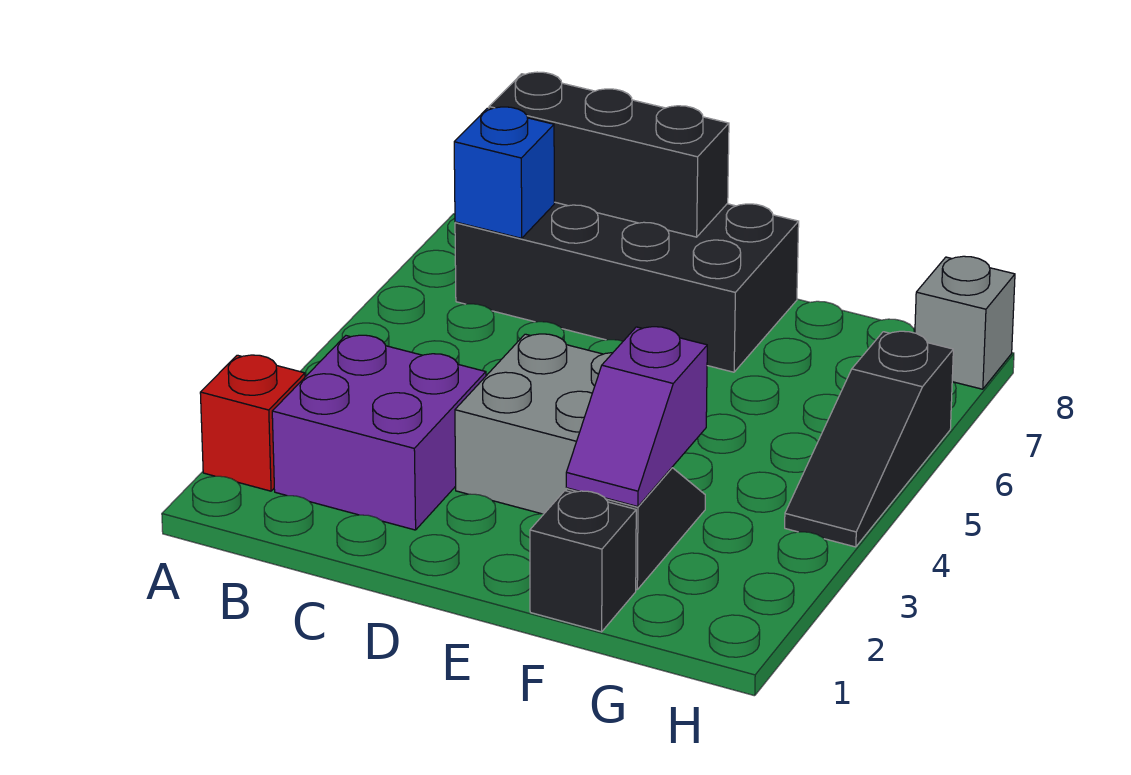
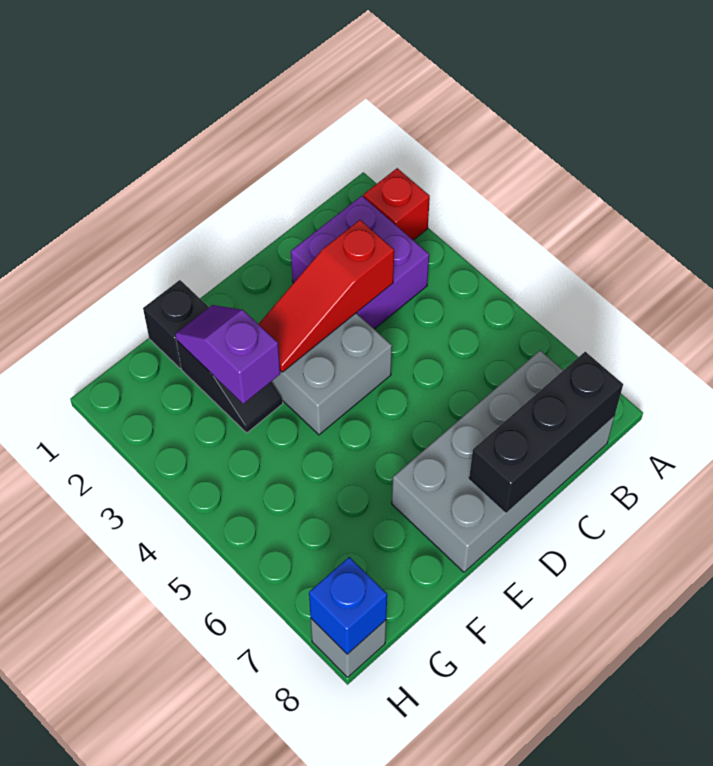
black 2x4 brick [455,202,799,372] -> grey 2x4 brick [392,350,615,572]
blue 1x1 brick [454,107,554,238] -> blue 1x1 brick moved to [309,557,387,654]
none -> red 1x3 slope [259,220,394,372]
black 1x3 slope [785,331,953,547] -> none

